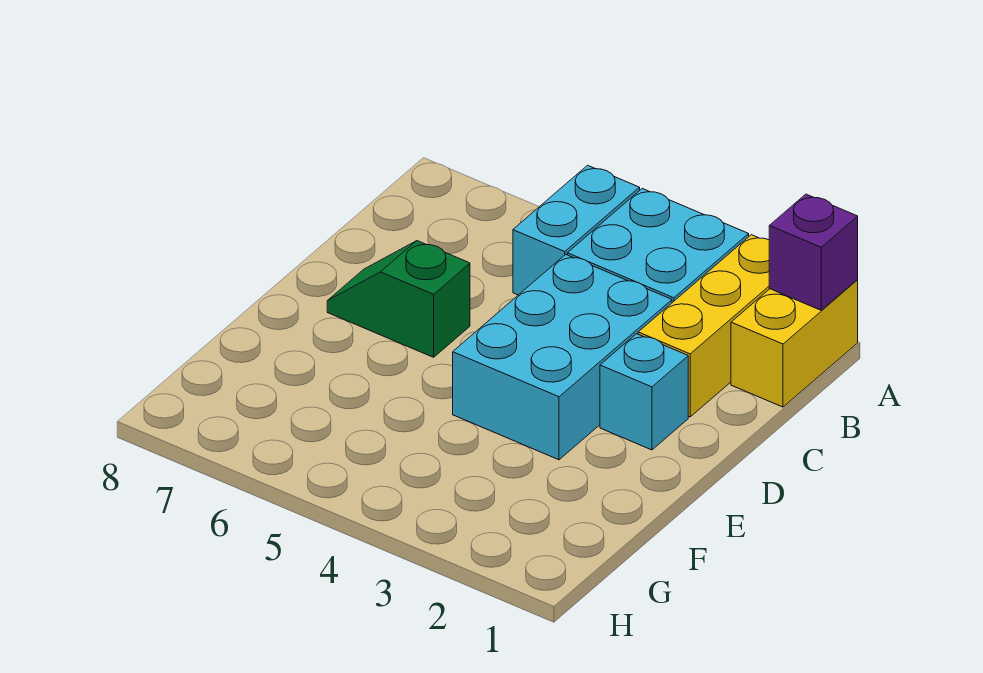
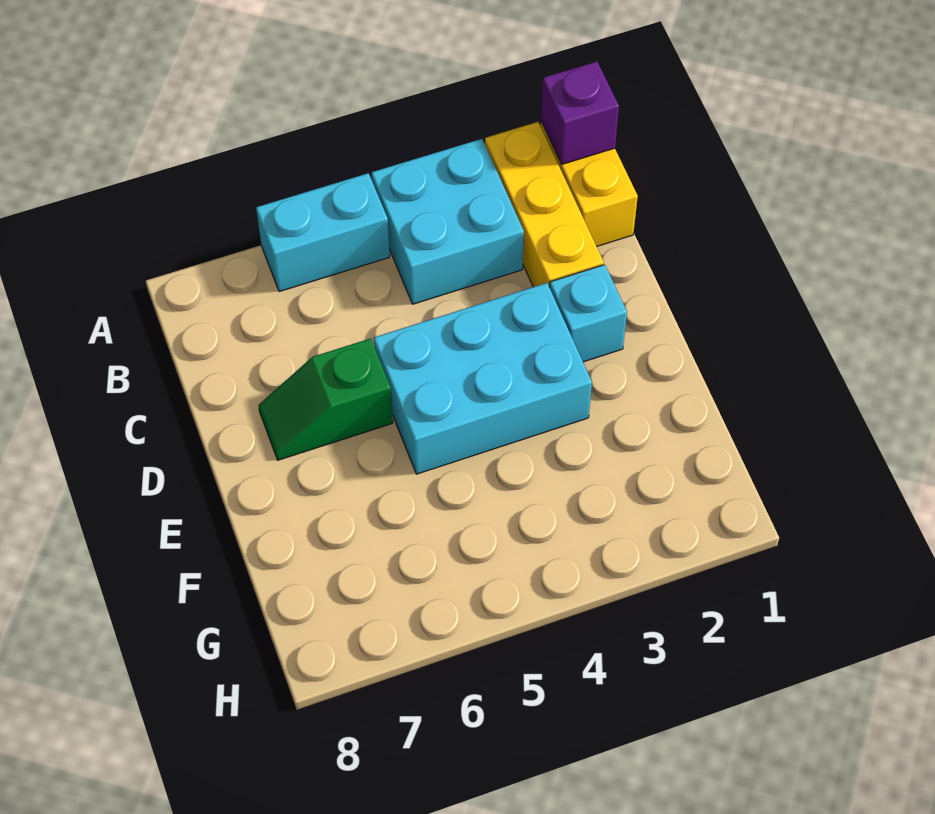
cyan 1x2 brick [513,165,640,295] -> cyan 1x2 brick turned to [256,173,390,292]
cyan 2x3 brick [453,254,672,460] -> cyan 2x3 brick turned to [374,283,592,474]

